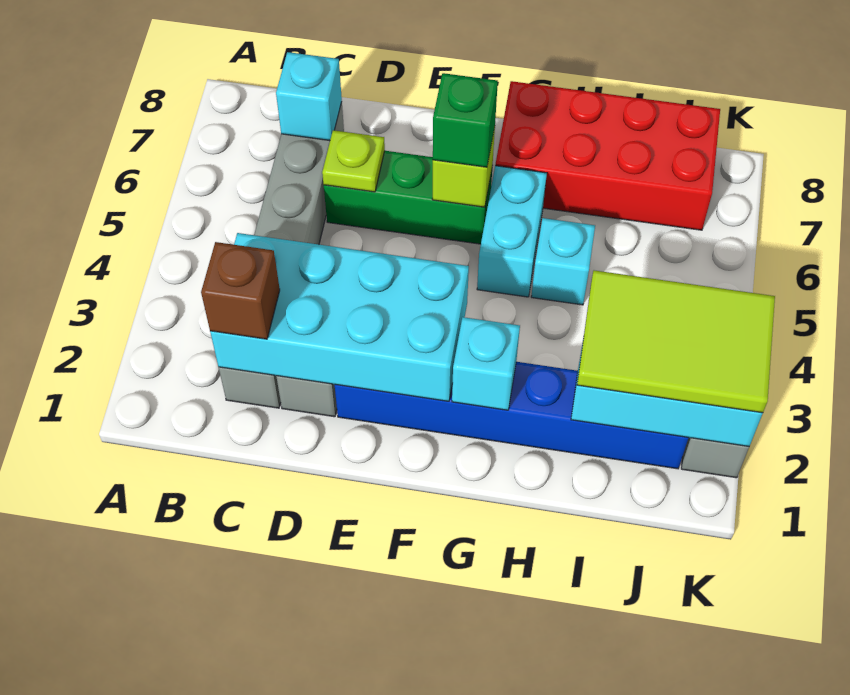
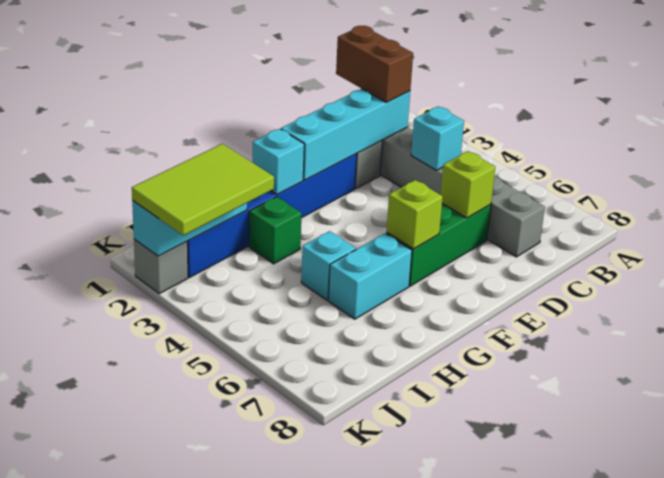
cyan 2x4 brick [210,233,469,401] -> cyan 1x4 brick [281,89,410,180]
brown 1x1 brick [201,242,280,339] -> brown 1x2 brick [336,26,413,103]
cyan 1x1 brick [276,52,342,141] -> cyan 1x1 brick moved to [411,106,464,170]
lime 1x1 plate [322,130,385,192] -> lime 1x1 brick [441,151,495,218]
green 1x1 brick [433,73,498,167] -> green 1x1 brick moved to [249,197,302,264]
cyan 1x2 brick [477,166,547,297] -> cyan 1x2 brick turned to [328,233,412,319]
red 2x4 brick [495,81,720,230] -> none

